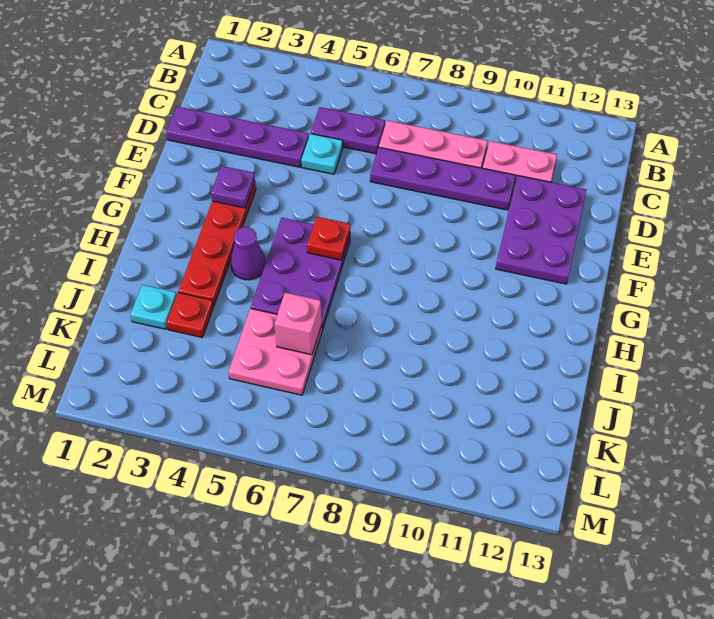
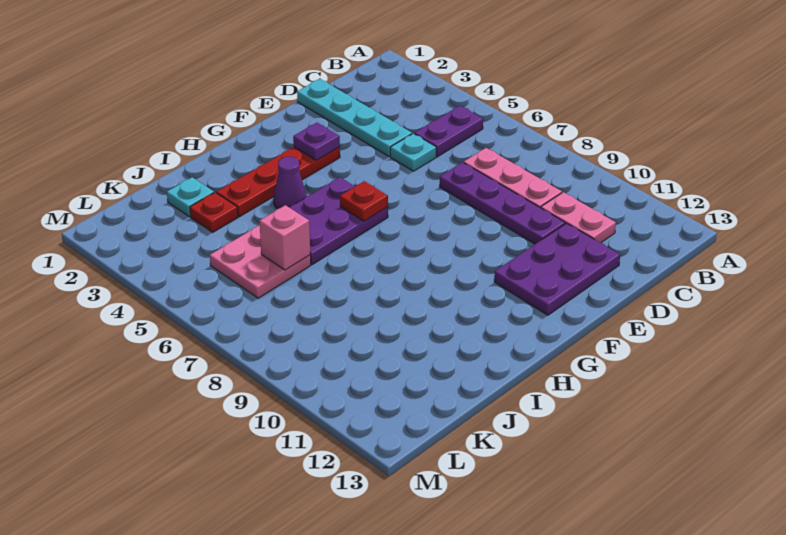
purple 1x2 plate [311,107,385,154] -> purple 1x2 plate turned to [414,106,483,157]
purple 1x4 plate [166,107,309,167] -> cyan 1x4 plate [297,79,412,157]

